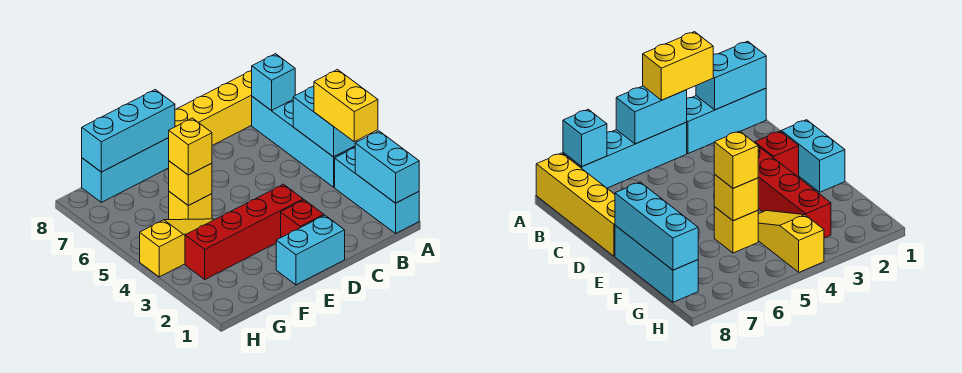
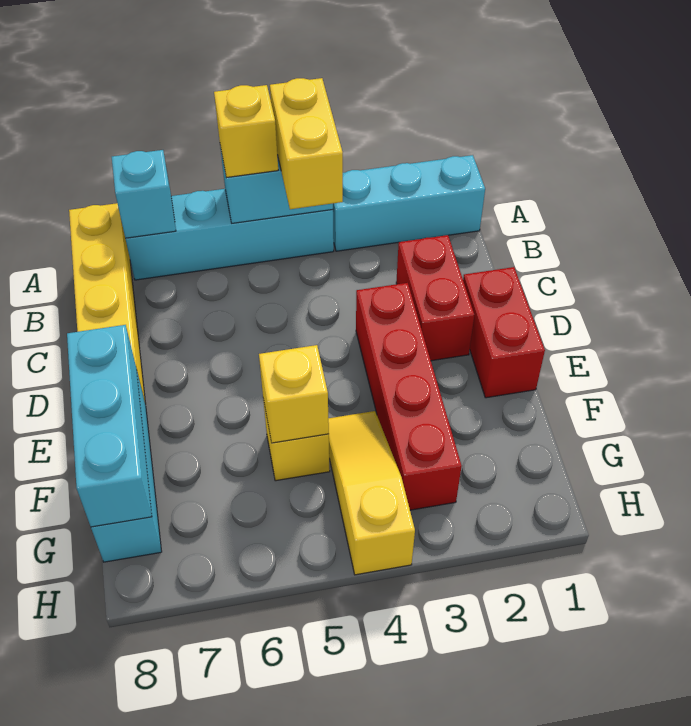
cyan 1x2 brick [355,131,419,203] -> none
yellow 1x2 brick [314,70,378,142] -> yellow 1x2 brick turned to [270,78,343,209]
cyan 1x2 brick [276,215,345,285] -> red 1x2 brick [463,267,545,398]
red 1x1 brick [281,200,324,237] -> red 1x2 brick [396,235,474,361]
yellow 1x1 brick [169,118,212,175] -> yellow 1x1 brick moved to [214,85,278,178]

